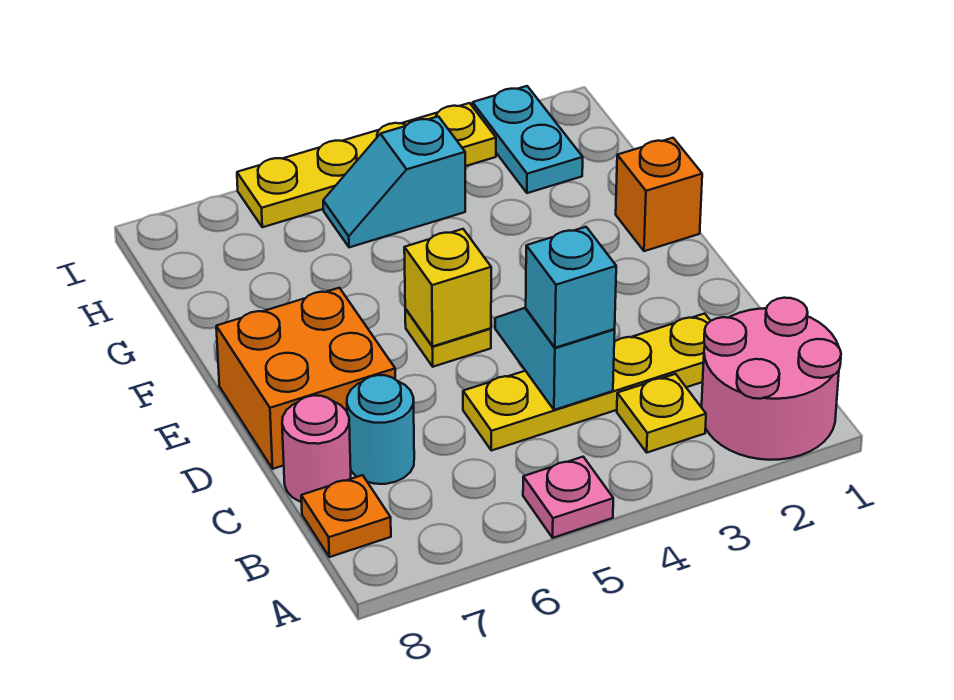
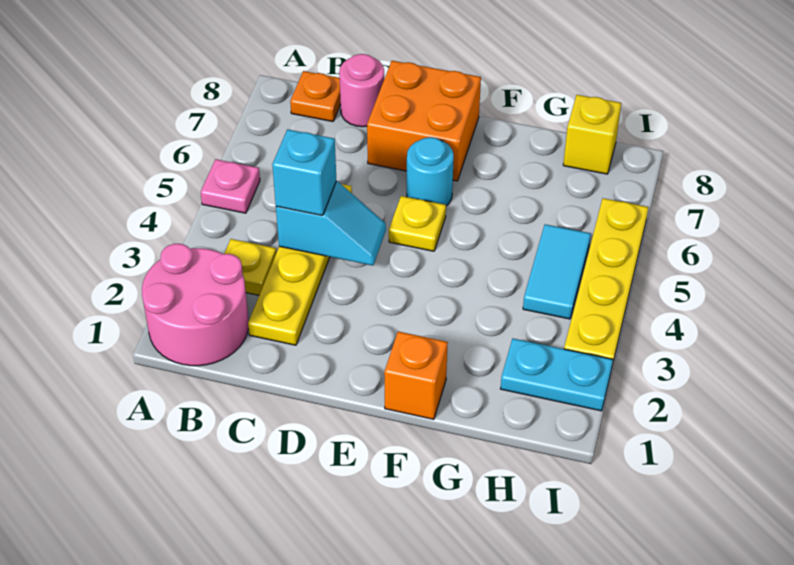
cyan 1x1 round brick [347,375,414,484] -> cyan 1x1 round brick moved to [407,137,454,206]
yellow 1x1 brick [404,229,491,347] -> yellow 1x1 brick moved to [563,95,621,174]
cyan 1x2 slope [323,116,465,247] -> cyan 1x2 tile [523,224,591,319]

